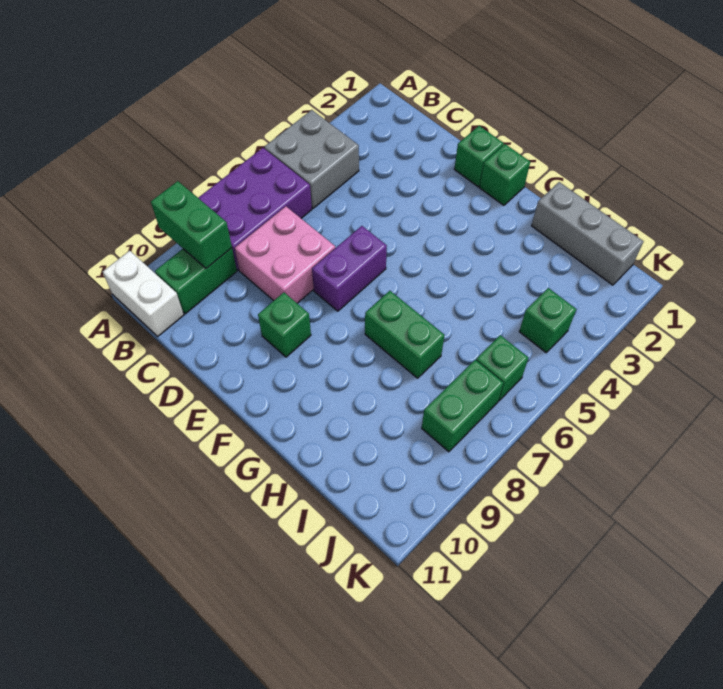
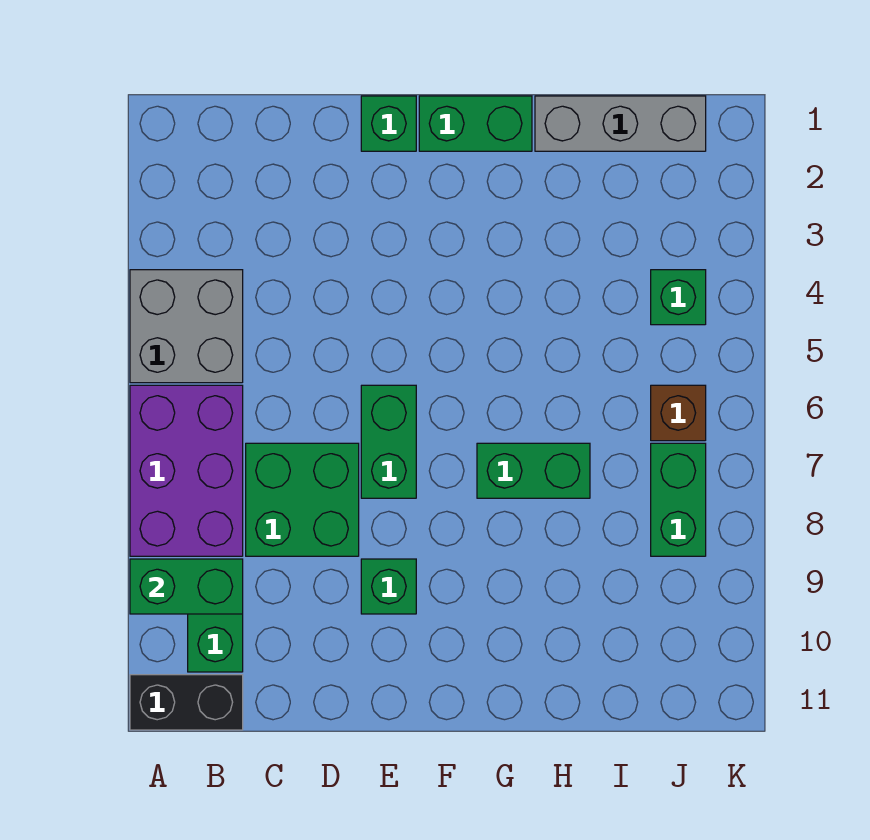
white 1x2 brick [103,251,184,336] -> black 1x2 brick [130,675,243,730]
pink 2x2 brick [235,206,335,303] -> green 2x2 brick [246,443,359,556]
purple 1x2 brick [312,226,387,311] -> green 1x2 brick [361,385,416,498]
green 1x1 brick [480,144,530,205] -> green 1x2 brick [419,96,532,151]
green 1x1 brick [476,335,529,401] -> brown 1x1 brick [651,385,706,441]

